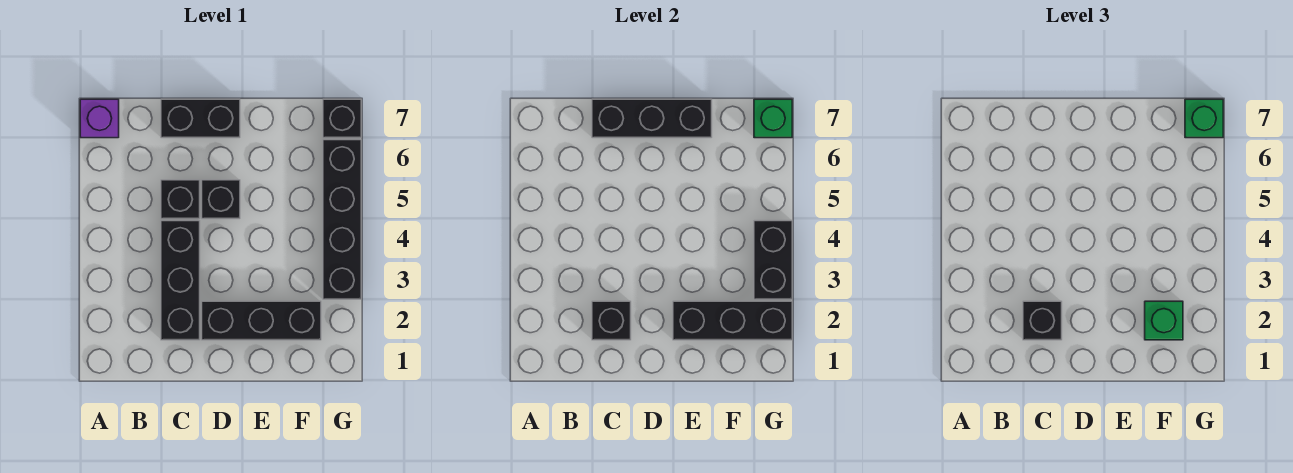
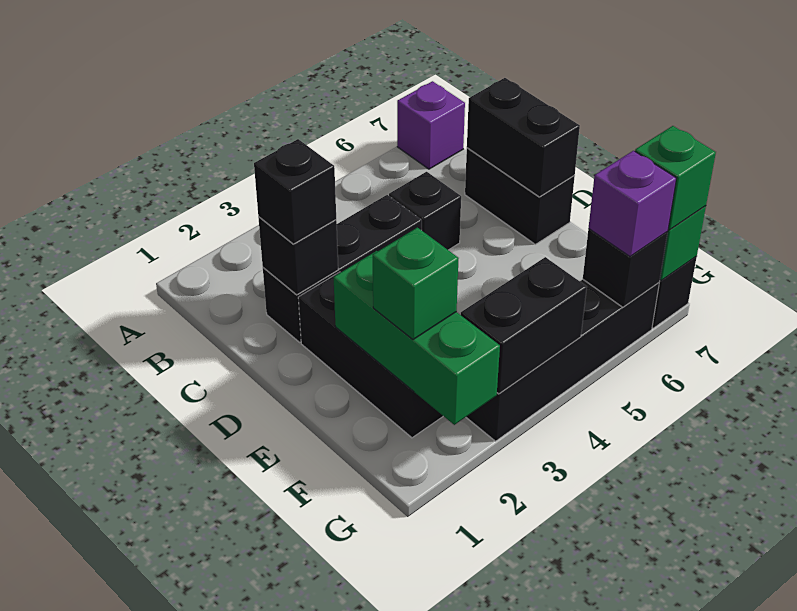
black 1x3 brick [592,99,712,138] -> black 1x2 brick [467,78,580,197]
black 1x1 brick [202,180,240,219] -> black 1x1 brick moved to [583,229,668,307]
black 1x3 brick [673,301,792,340] -> green 1x3 brick [334,251,500,425]
none -> purple 1x1 brick [589,151,676,257]

